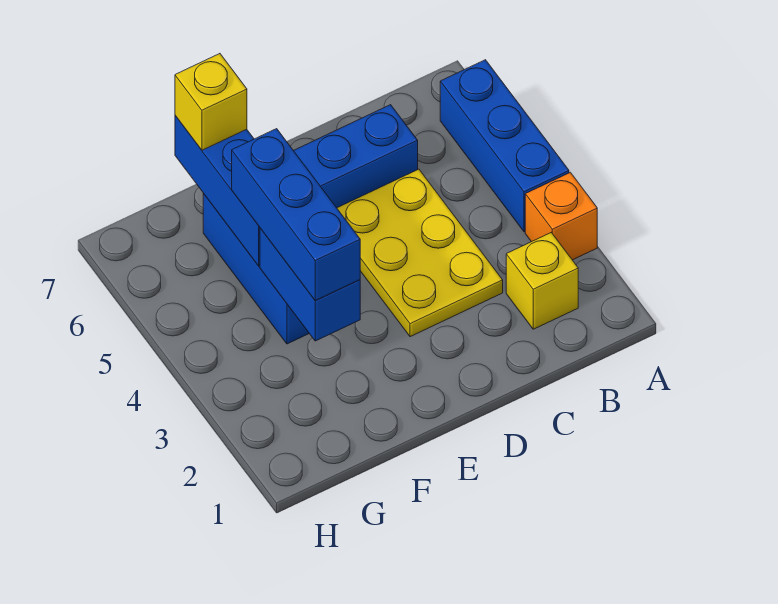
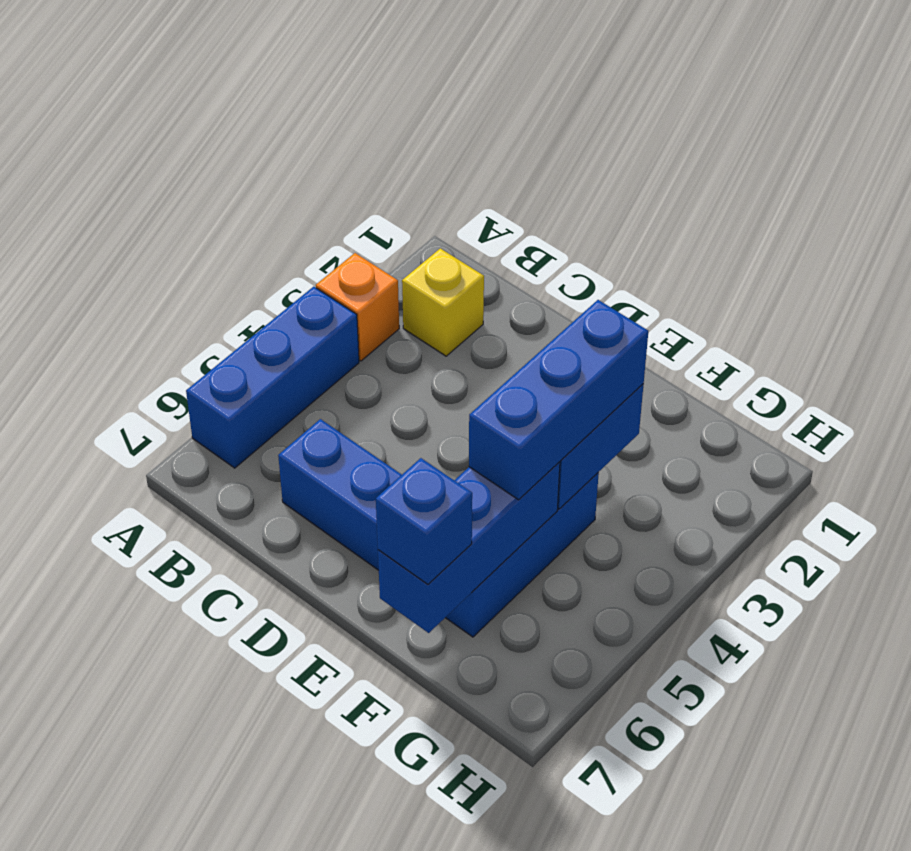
yellow 2x3 plate [337,169,503,337] -> none
yellow 1x1 brick [175,54,247,150] -> blue 1x1 brick [376,458,472,584]

